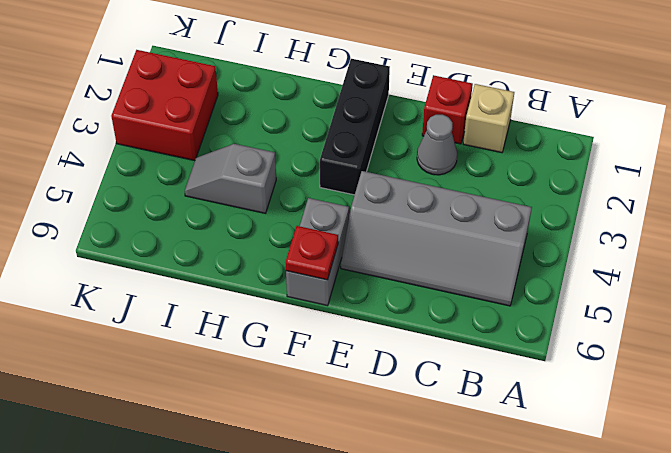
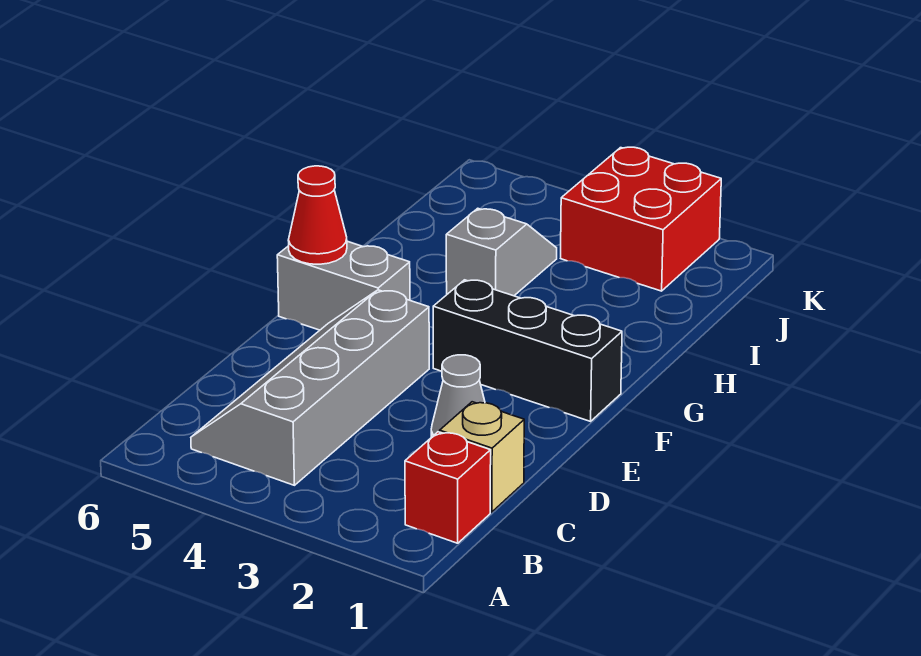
red 1x1 brick [422,75,473,144] -> red 1x1 brick moved to [405,432,491,543]
red 1x1 plate [285,226,338,280] -> red 1x1 cone [288,166,347,264]

